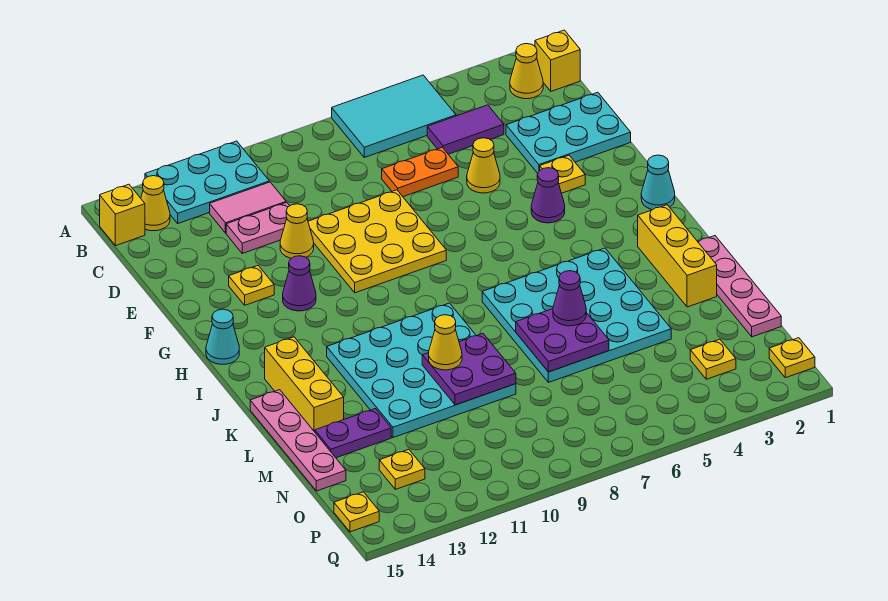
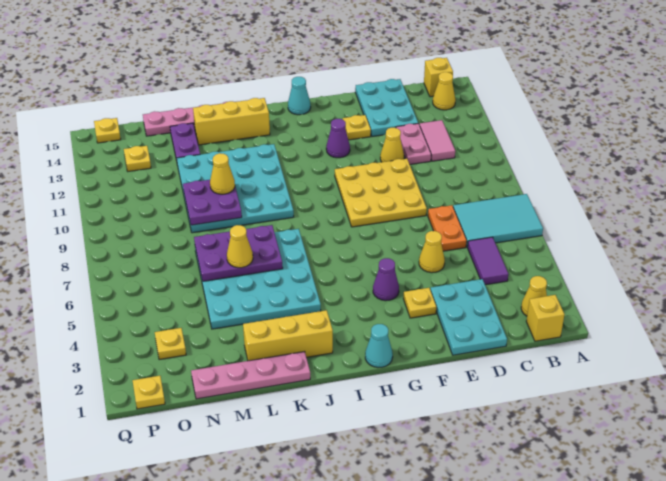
cyan 2x3 tile [332,75,456,157] -> cyan 2x3 tile turned to [453,194,543,247]
cyan 2x3 plate [145,141,269,223] -> cyan 2x3 plate moved to [355,79,418,136]
purple 2x2 plate [516,309,609,372] -> purple 2x3 plate [194,225,283,281]
purple 1x1 cone [553,271,586,326] -> yellow 1x1 cone [227,225,253,268]

